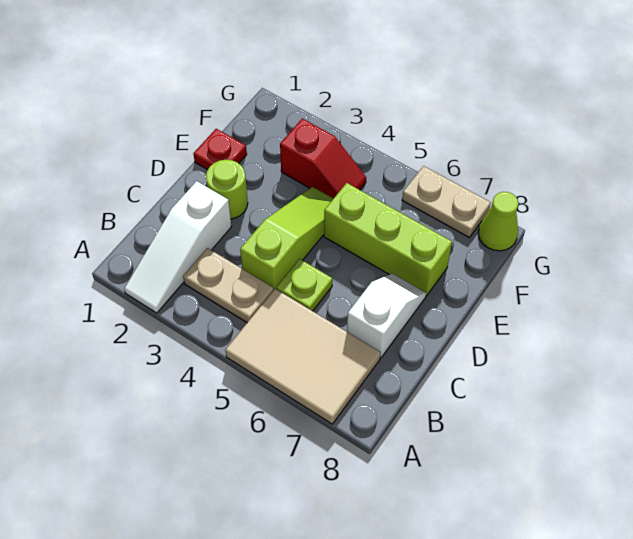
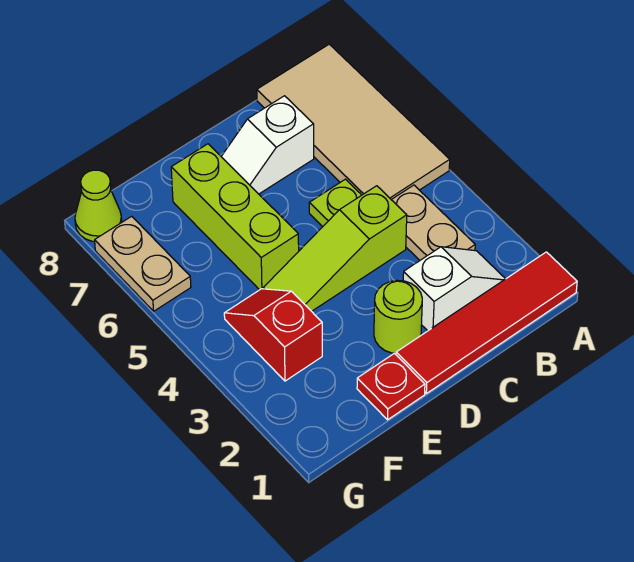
none -> red 1x4 tile [396,252,577,393]
white 1x3 slope [124,181,232,313] -> white 1x2 slope [403,247,505,331]
tan 2x3 tile [225,289,381,424] -> tan 2x4 tile [257,44,450,199]

